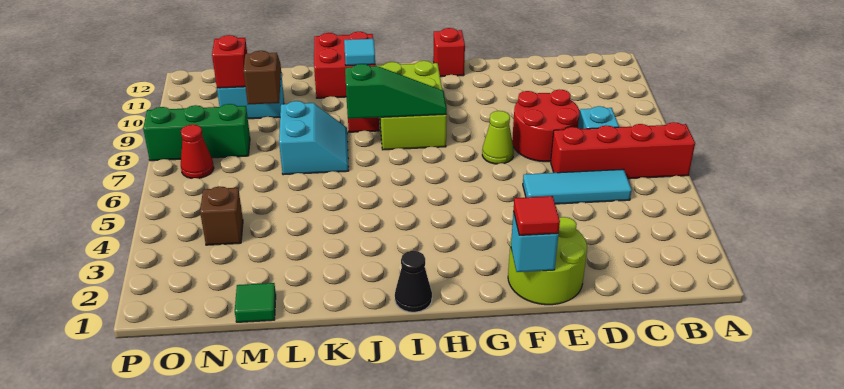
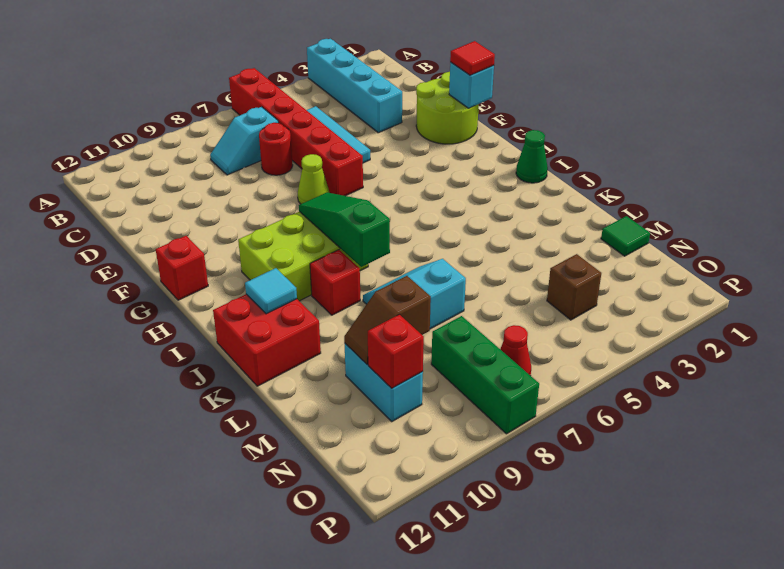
none -> cyan 1x4 brick [307,39,402,133]
red 1x4 brick [551,122,695,179] -> red 1x6 brick [229,68,363,196]
red 2x2 round brick [512,90,580,162] -> red 1x1 round brick [259,123,293,175]
black 1x1 cone [395,251,432,312] -> green 1x1 cone [516,130,548,183]

